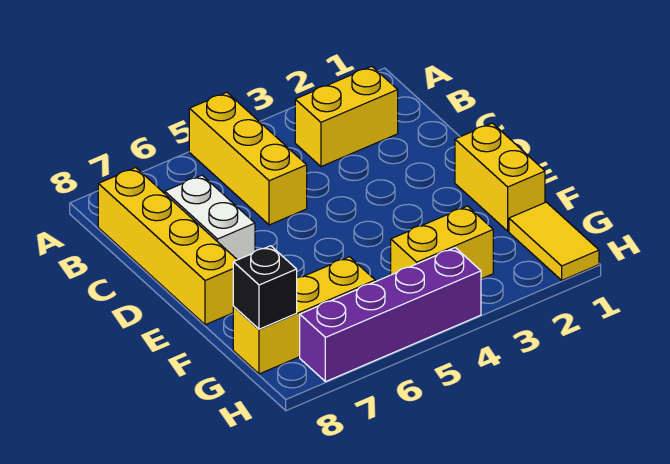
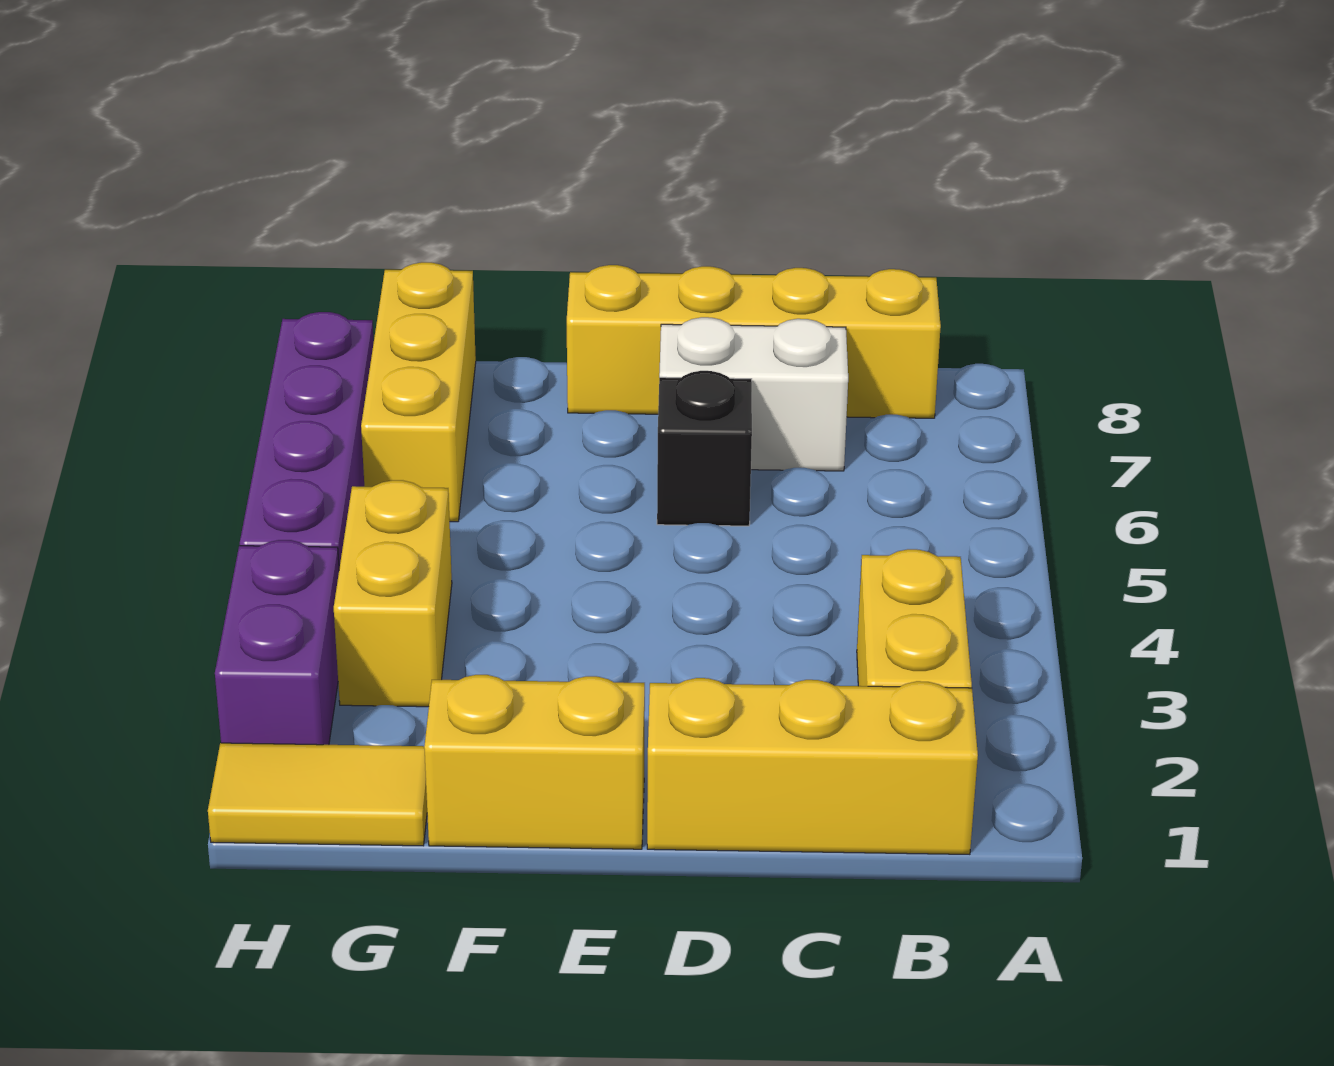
yellow 1x3 brick [189,92,307,225] -> yellow 1x3 brick moved to [647,678,978,854]
black 1x1 brick [233,246,297,329] -> black 1x1 brick moved to [657,371,752,526]
none -> purple 1x2 brick [215,540,339,745]

